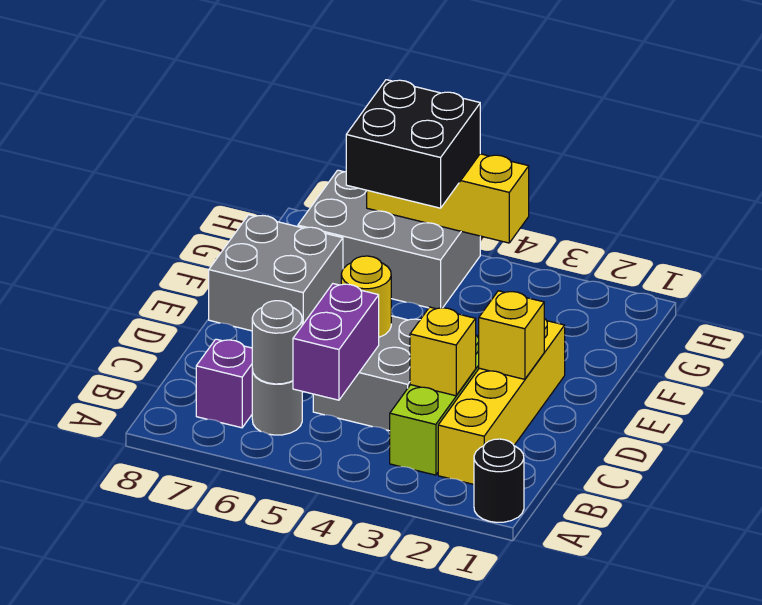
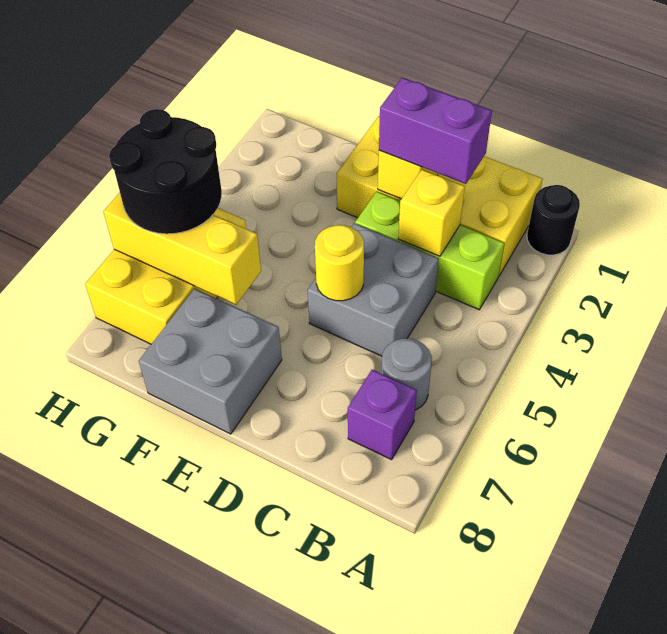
yellow 1x4 brick [438,319,565,484] -> yellow 2x4 brick [337,116,543,275]
purple 1x2 brick [293,284,379,400] -> purple 1x2 brick moved to [379,78,492,184]
grey 1x1 round brick [252,301,302,384] -> none
grey 2x3 brick [298,170,480,309] -> yellow 2x3 brick [85,208,246,344]
black 2x2 brick [346,80,480,208] -> black 2x2 round brick [109,109,222,234]
yellow 1x3 brick [367,154,529,243] -> yellow 1x3 brick turned to [103,193,261,305]

